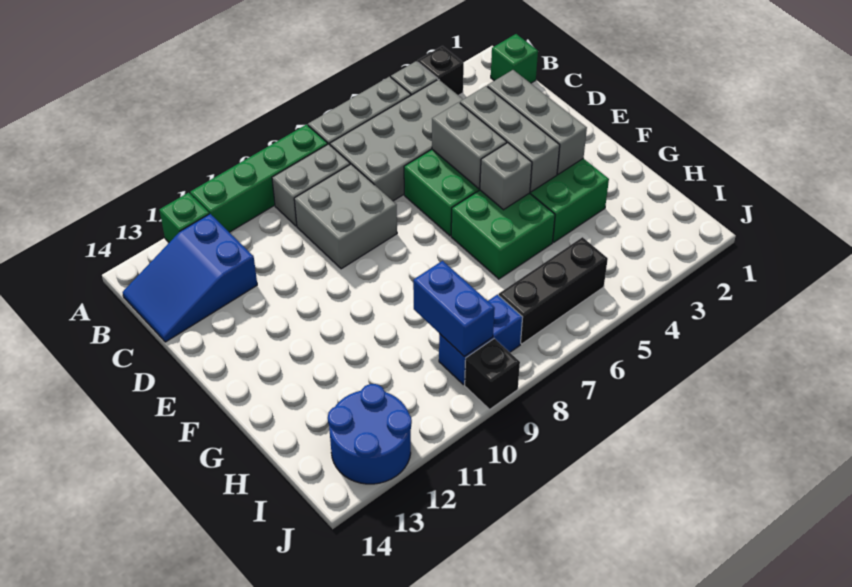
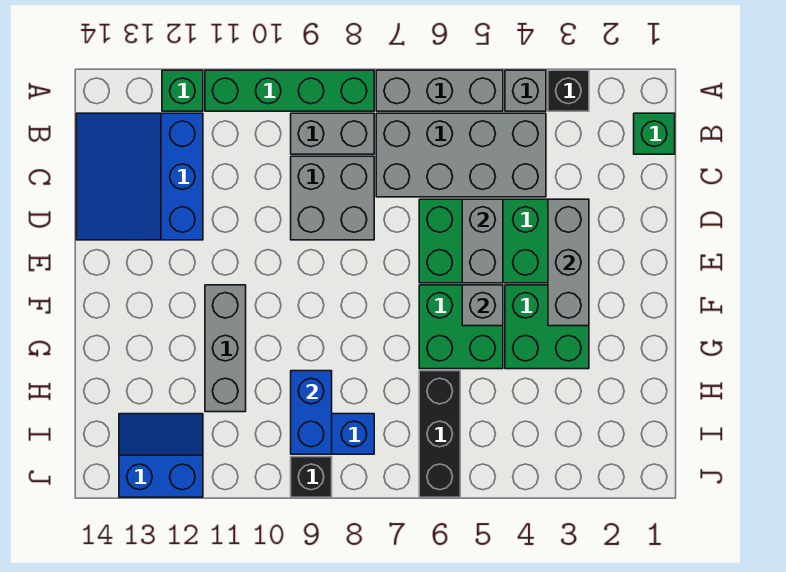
blue 2x3 slope [123,214,257,342] -> blue 3x3 slope [76,113,203,240]
grey 1x3 brick [460,86,560,192] -> grey 1x3 brick moved to [205,285,246,412]
black 1x3 brick [499,237,608,344] -> black 1x3 brick turned to [419,371,460,497]
blue 2x2 round brick [328,384,412,484] -> blue 2x2 slope [119,414,203,497]

